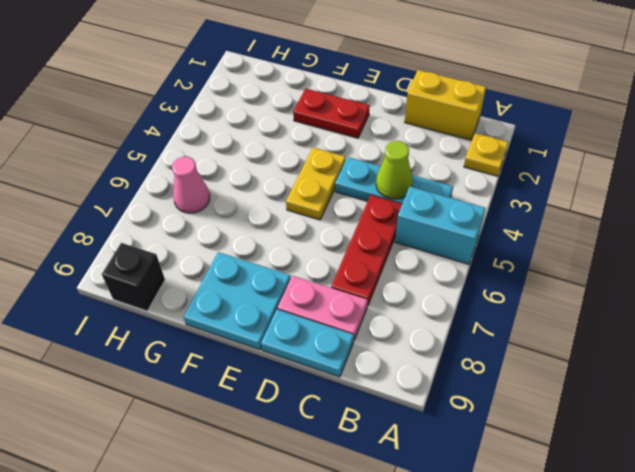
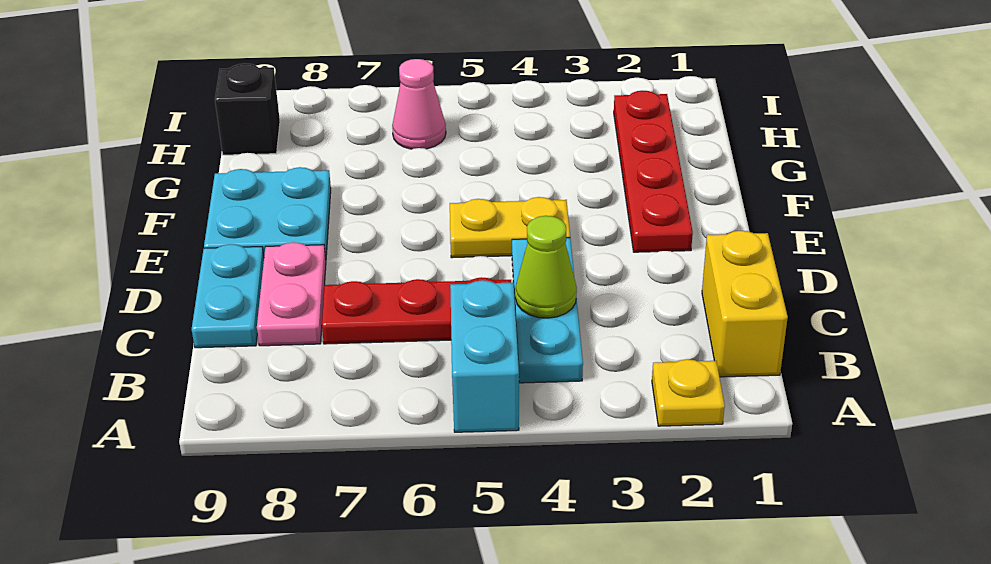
red 1x2 plate [293,89,370,138] -> red 1x4 plate [614,91,693,252]

